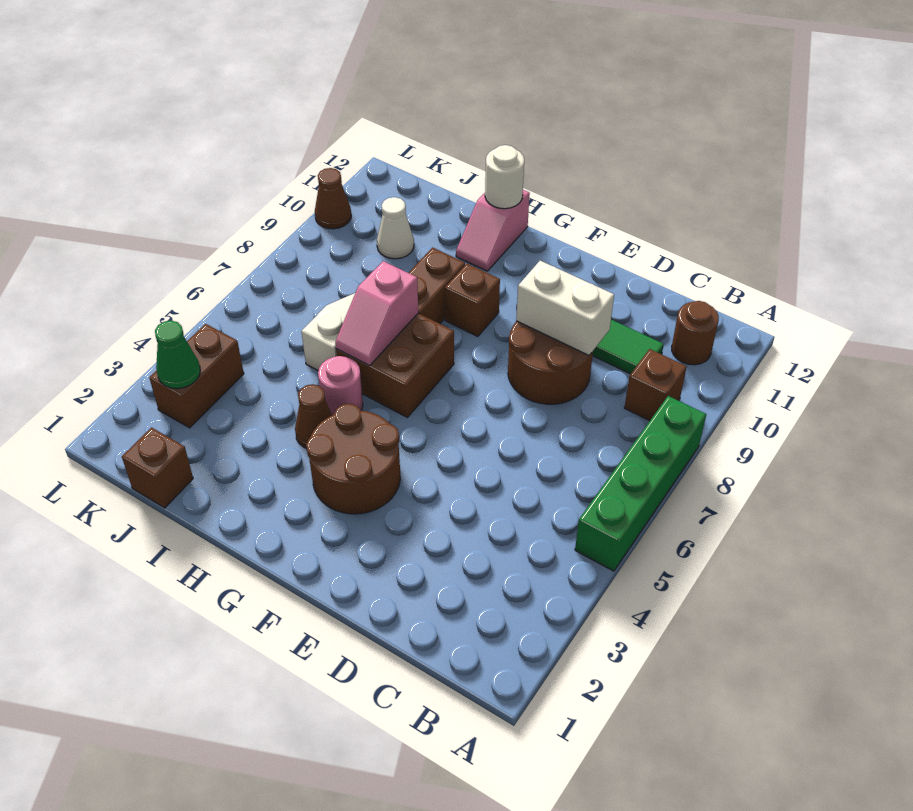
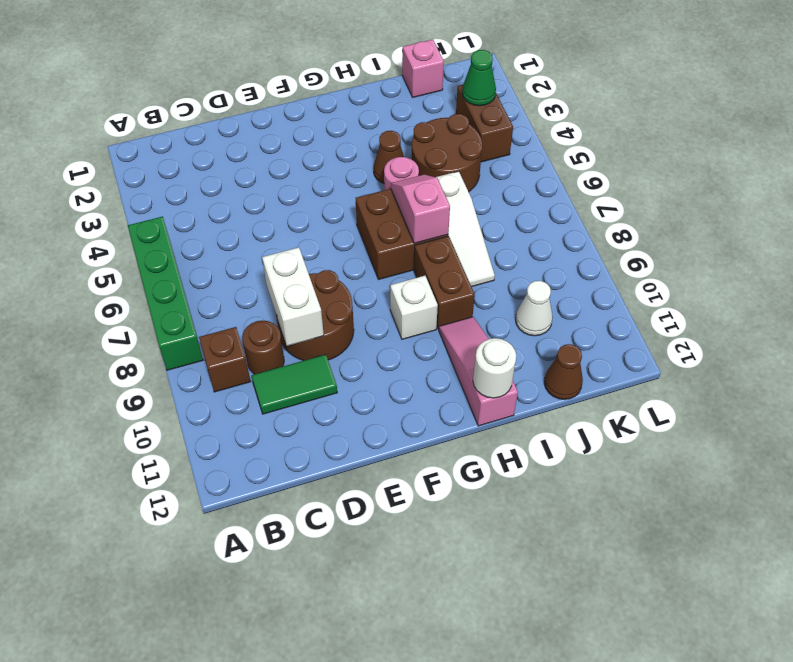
brown 1x1 round brick [672,301,719,365] -> brown 1x1 round brick moved to [242,320,284,374]
white 1x2 brick [516,261,614,355] -> white 1x2 brick turned to [262,247,324,346]
brown 2x2 round brick [306,404,400,514] -> brown 2x2 round brick moved to [412,114,482,192]
brown 1x1 brick [445,264,500,337] -> white 1x1 brick [390,276,438,339]
pink 1x2 slope [456,190,530,271] -> pink 1x3 slope [439,317,518,426]
brown 1x1 brick [122,428,193,508] -> pink 1x1 brick [402,40,444,97]
brown 1x1 cone [315,168,351,229] -> brown 1x1 cone moved to [544,344,583,400]

